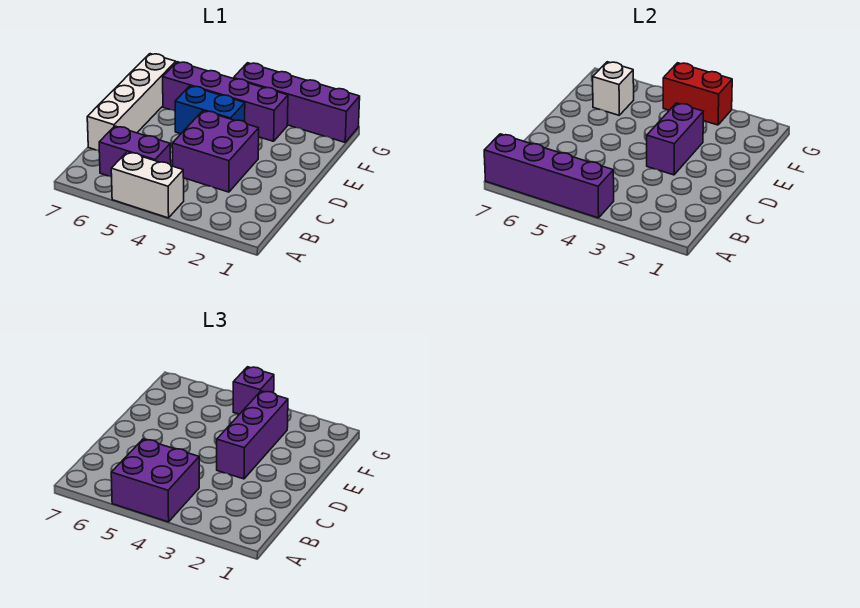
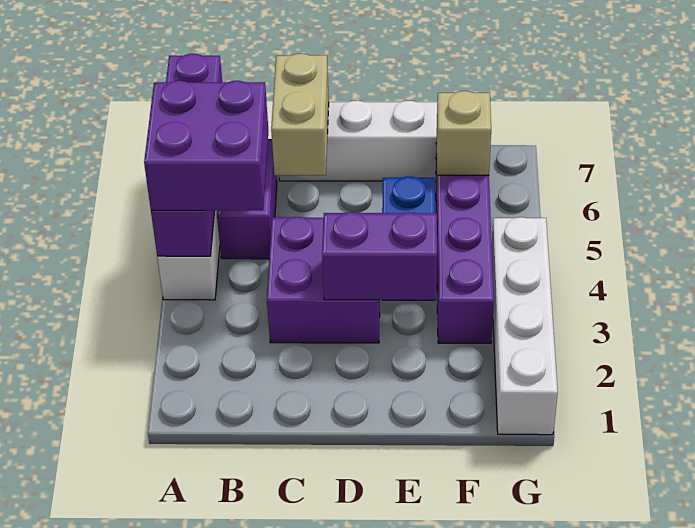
none -> tan 1x2 brick [271,54,329,175]
purple 1x3 brick [217,391,288,479] -> none
white 1x1 brick [593,62,634,115] -> tan 1x1 brick [437,91,491,175]
purple 1x4 brick [233,63,360,142] -> white 1x4 brick [492,217,558,435]
red 1x2 brick [663,63,732,125] -> none
purple 1x1 brick [233,367,274,414] -> none

